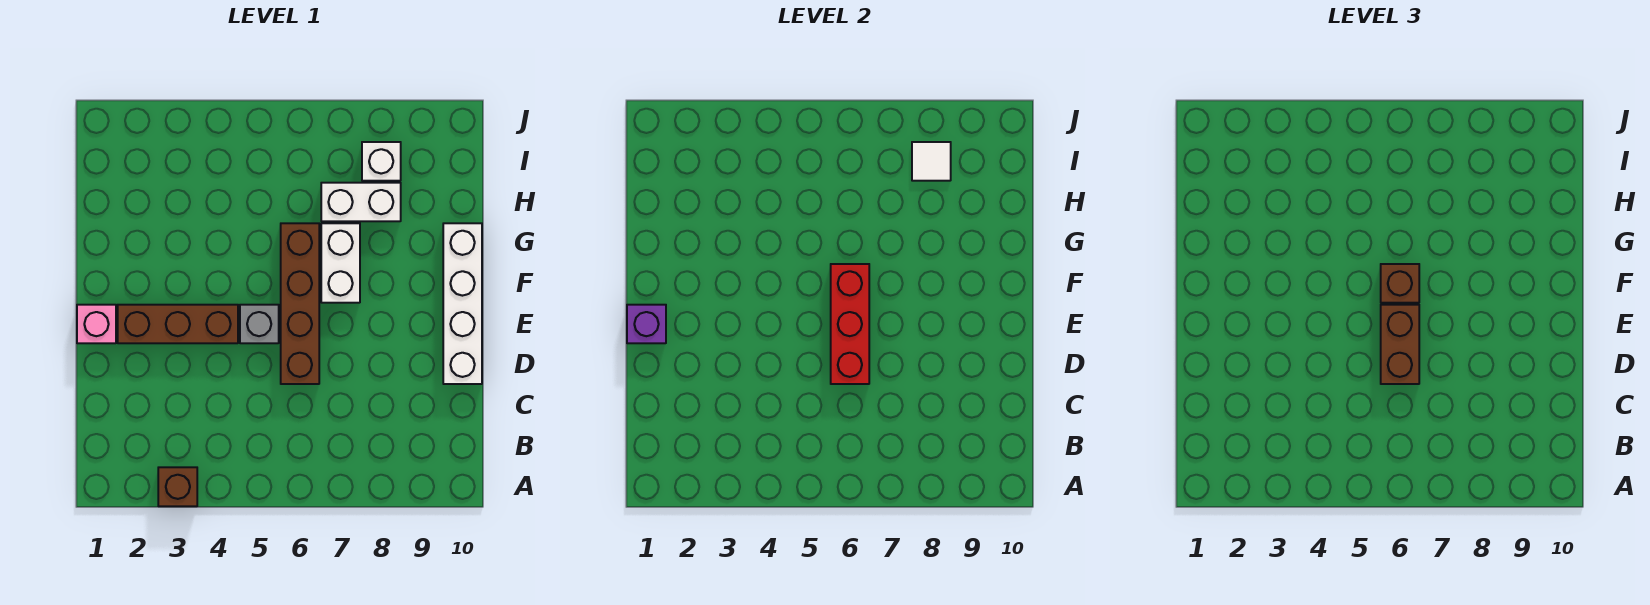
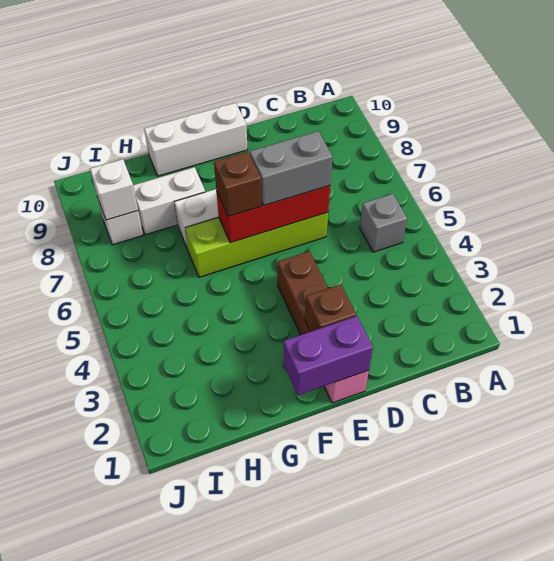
brown 1x1 brick [158,467,197,506] -> brown 1x1 brick moved to [305,284,356,332]
brown 1x4 brick [281,223,319,384] -> lime 1x4 brick [185,212,328,277]
brown 1x2 brick [1381,305,1419,384] -> grey 1x2 brick [250,131,333,206]
white 1x4 brick [443,223,482,384] -> white 1x3 brick [144,103,248,176]
purple 1x1 brick [627,305,666,343] -> purple 1x2 brick [283,316,373,395]
grey 1x1 brick [240,305,279,343] -> grey 1x1 brick moved to [360,194,407,252]
white 1x2 brick [321,183,401,221] -> white 1x2 brick turned to [133,167,205,235]
white 1x1 tile [912,142,951,181] -> white 1x1 brick [90,159,138,220]

